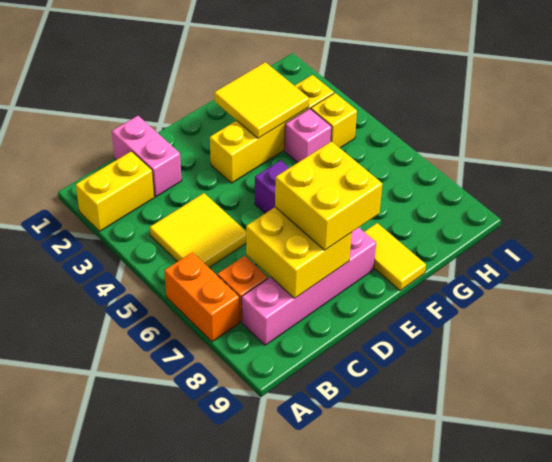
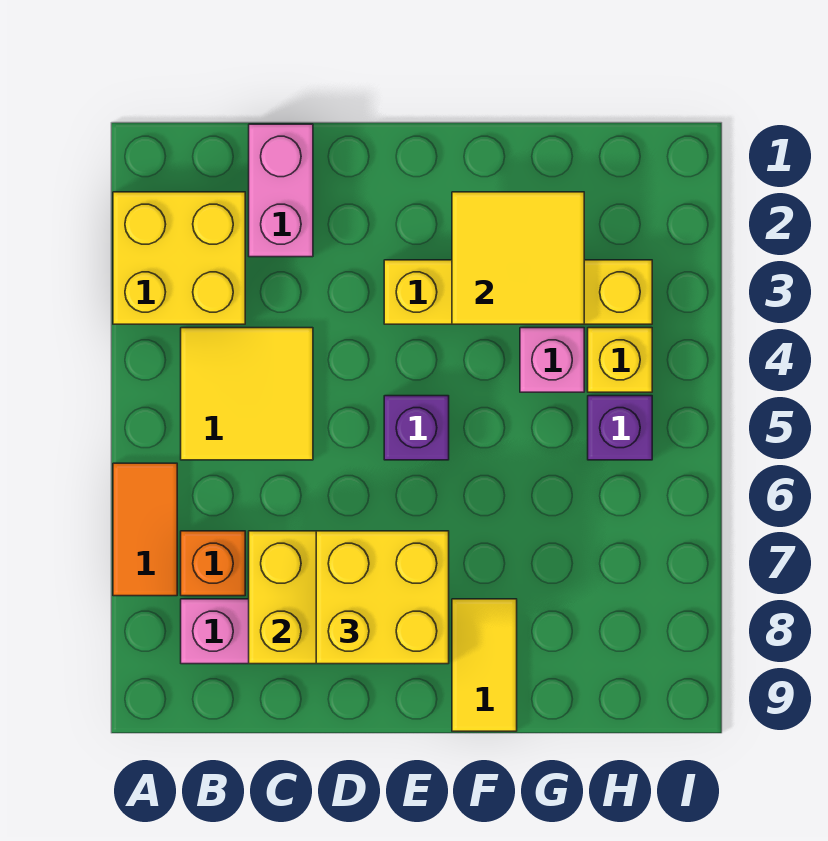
yellow 1x2 brick [76,151,154,231] -> yellow 2x2 brick [113,192,245,324]
orange 1x2 brick [164,252,239,342] -> orange 1x2 tile [113,463,177,596]
none -> purple 1x1 brick [588,396,652,460]

